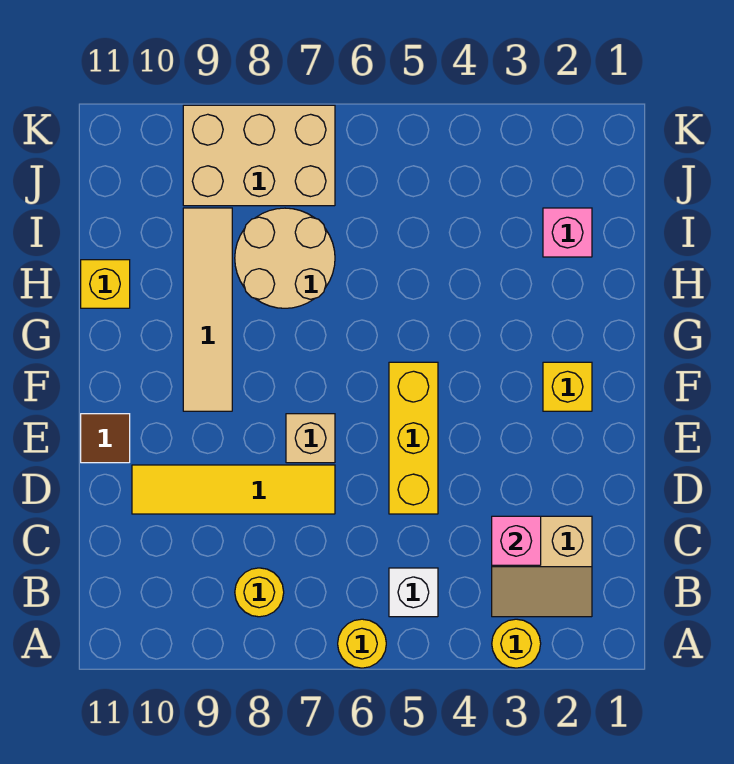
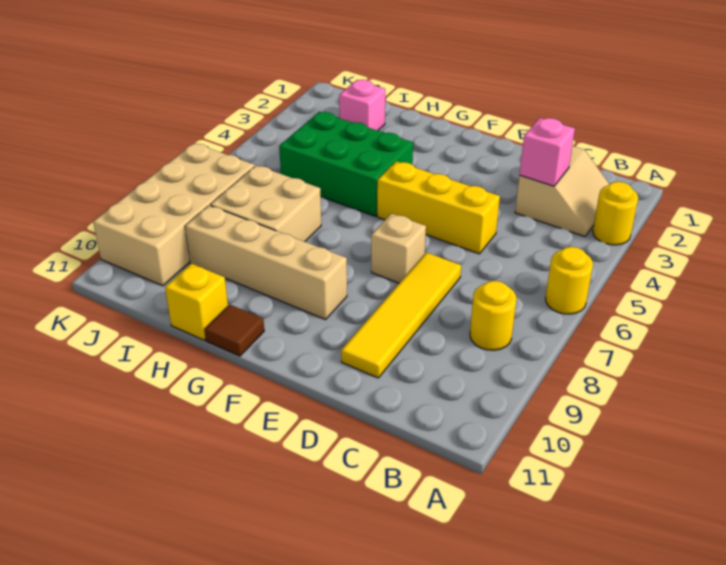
white 1x1 brick [389,568,438,617] -> none
brown 1x1 tile [81,414,130,463] -> brown 1x1 tile moved to [204,305,264,356]
yellow 1x1 brick [543,362,592,411] -> none
tan 1x4 tile [183,208,232,411] -> tan 1x4 brick [185,205,347,319]
none -> green 2x3 brick [279,112,413,216]
tan 2x2 round brick [235,208,335,308] -> tan 2x2 brick [210,165,321,242]
tan 2x3 brick [183,105,335,206] -> tan 2x4 brick [93,143,255,286]

